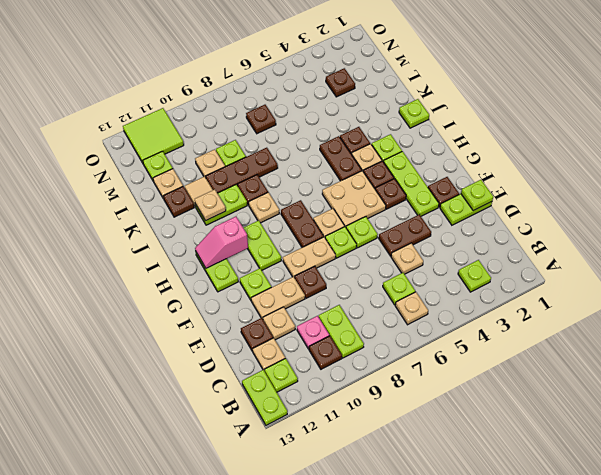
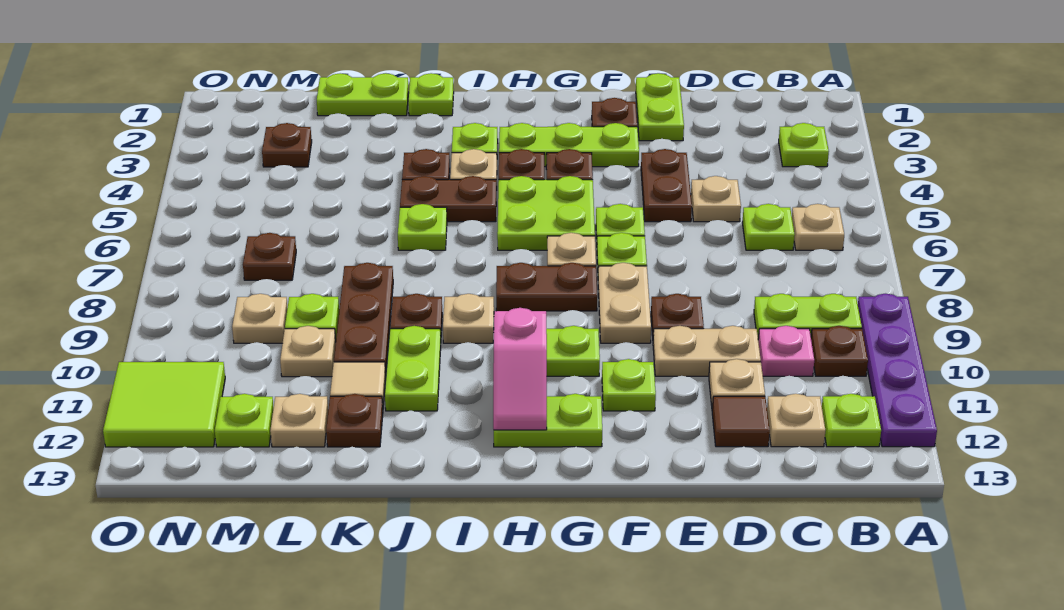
none -> purple 1x4 plate [858,294,937,447]
lime 1x2 plate [242,370,287,425] -> lime 1x2 plate moved to [317,73,409,116]
brown 1x1 plate [241,318,273,351] -> brown 1x1 tile [712,396,770,447]
lime 1x1 plate [461,180,493,211] -> lime 1x1 plate moved to [398,204,447,250]
tan 1x2 plate [251,277,305,319] -> tan 1x2 plate turned to [653,326,761,376]
tan 2x2 plate [322,171,386,227] -> lime 2x2 plate [497,176,595,250]
tan 1x1 plate [195,189,226,221] -> tan 1x1 plate moved to [232,294,287,343]

